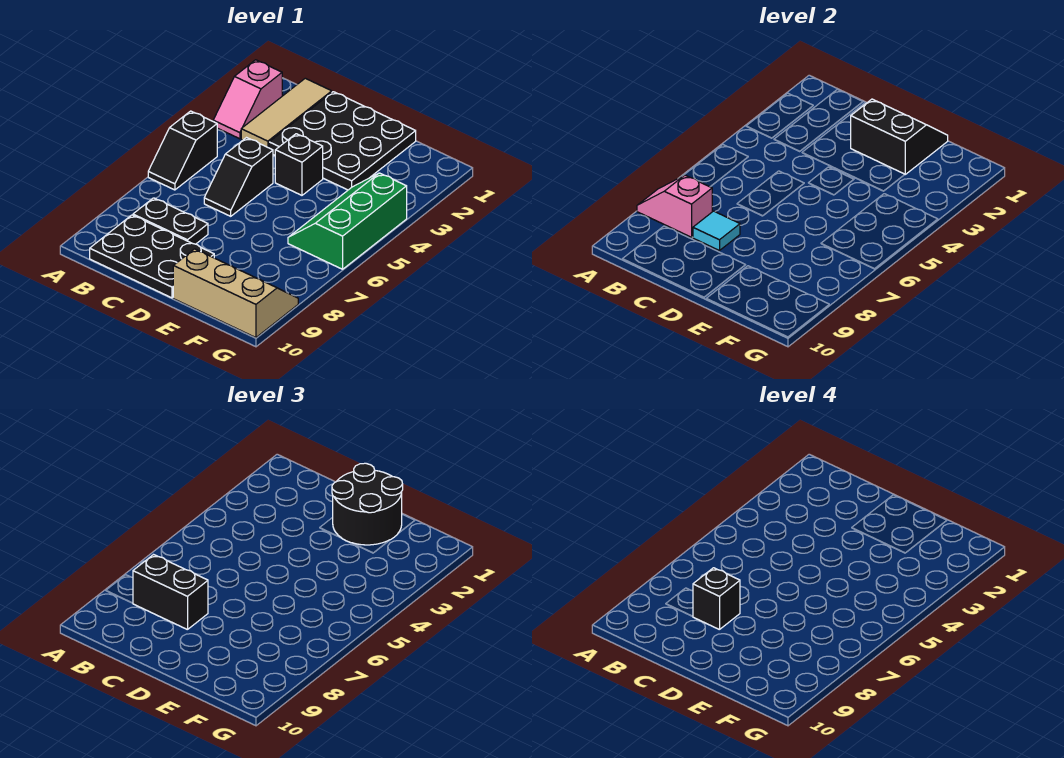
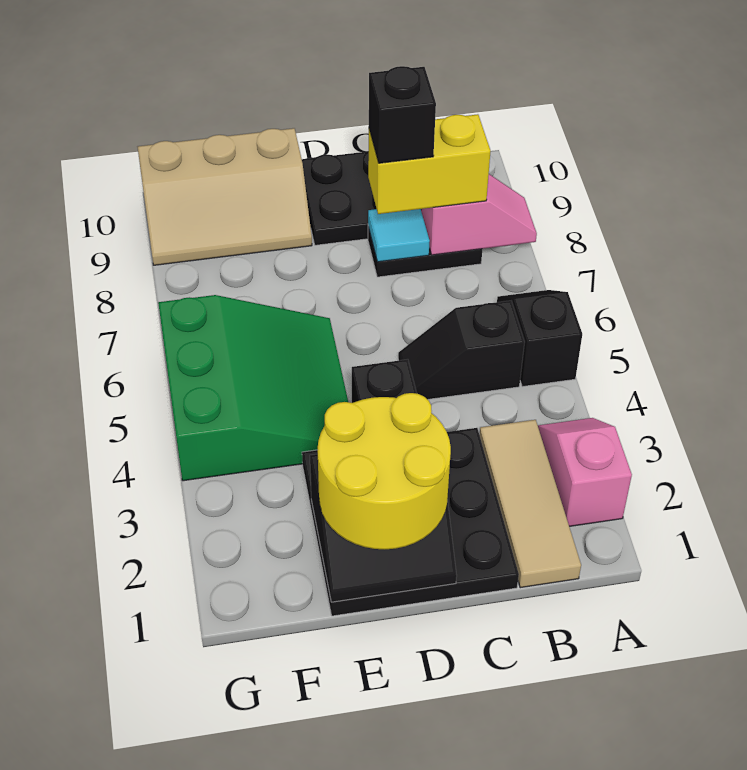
black 1x2 brick [133,555,208,630] -> yellow 1x2 brick [368,114,490,214]
black 1x2 slope [204,138,273,216] -> black 1x2 slope turned to [398,301,525,400]
black 2x2 round brick [332,463,403,545] -> yellow 2x2 round brick [318,393,451,549]
green 2x3 slope [288,173,407,269] -> green 3x3 slope [158,295,348,481]

